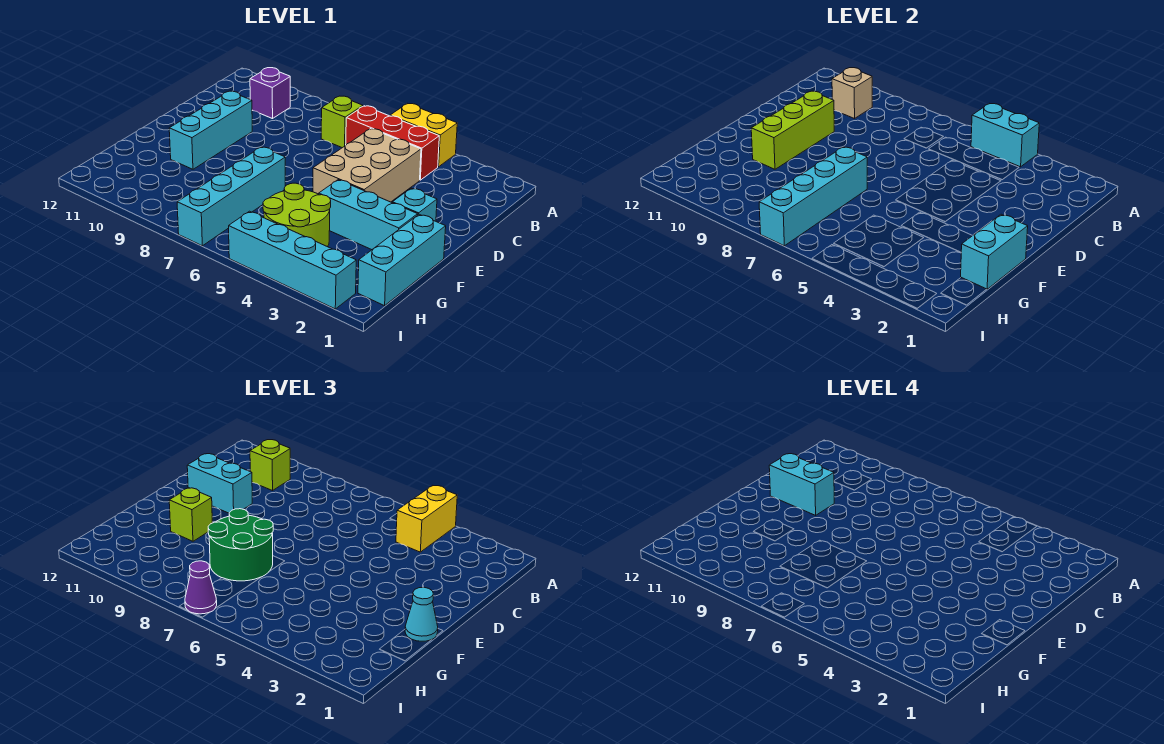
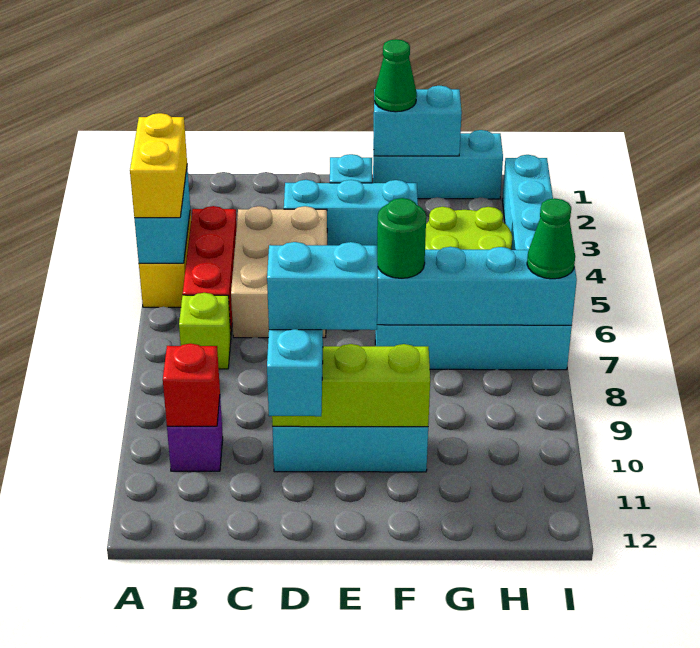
yellow 1x2 brick [396,485,457,552] -> yellow 1x2 brick turned to [130,113,187,218]
tan 1x1 brick [832,68,872,119] -> red 1x1 brick [163,343,220,426]
lime 1x1 brick [250,440,290,491] -> none
tan 2x3 brick [313,129,421,202] -> tan 2x3 brick turned to [231,206,327,338]
cyan 1x2 brick [769,454,834,515] -> cyan 1x2 brick turned to [267,242,378,330]
cyan 1x1 cone [405,587,438,641] -> green 1x1 cone [374,39,417,112]
cyan 1x3 brick [319,180,418,250] -> cyan 1x3 brick turned to [284,180,418,246]
green 2x2 round brick [208,509,273,581] -> green 1x1 round brick [377,198,426,278]
lime 1x1 brick [169,488,212,541] -> none
purple 1x1 cone [185,561,217,614] -> green 1x1 cone [527,198,575,279]

